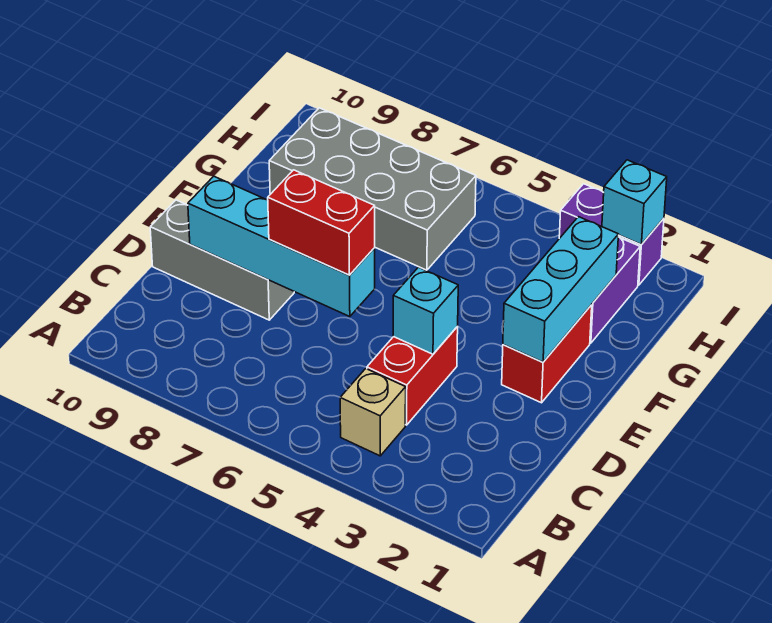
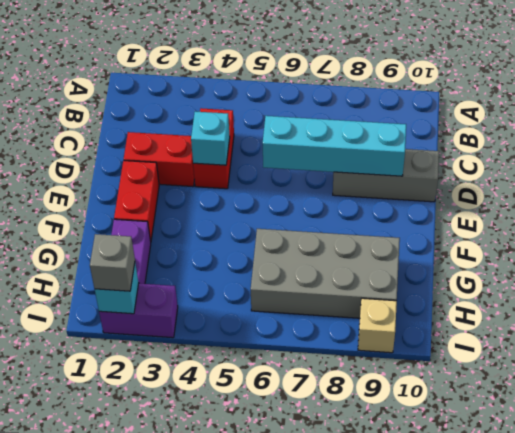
tan 1x1 brick [340,369,406,456] -> tan 1x1 brick moved to [358,298,397,353]
red 1x2 brick [268,170,375,275] -> red 1x2 brick moved to [124,132,195,187]
cyan 1x3 brick [503,217,619,362] -> none
none -> grey 1x1 brick [90,234,135,291]

